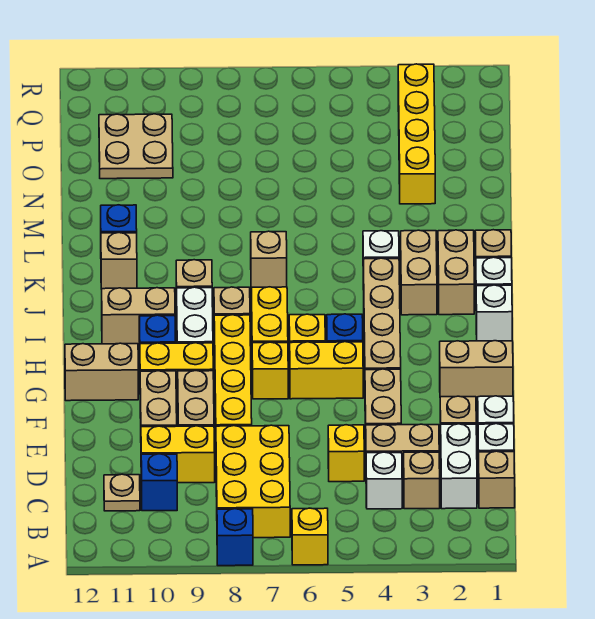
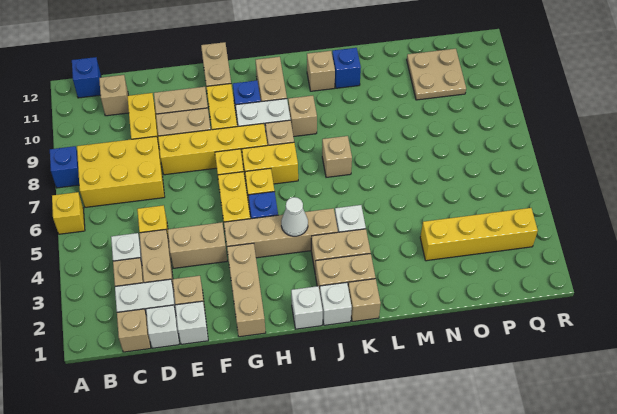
blue 1x1 brick [141,454,177,511] -> blue 1x1 brick moved to [72,57,101,98]
tan 1x1 plate [104,474,140,511] -> tan 1x1 brick [99,75,129,116]
tan 1x2 brick [440,341,513,397] -> tan 1x3 brick [227,243,266,337]
none -> white 1x1 cone [281,197,308,236]

